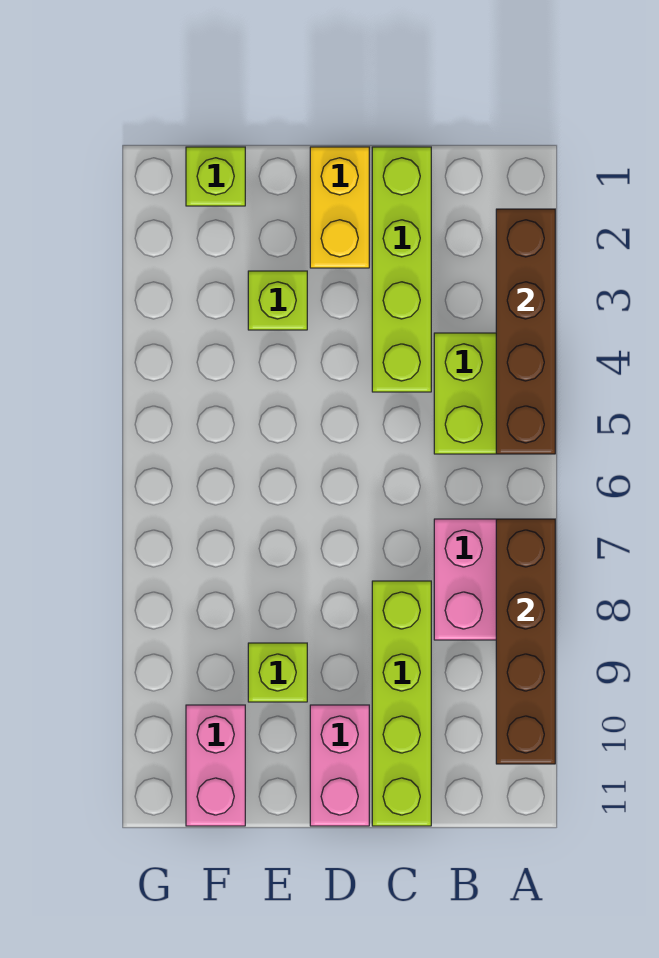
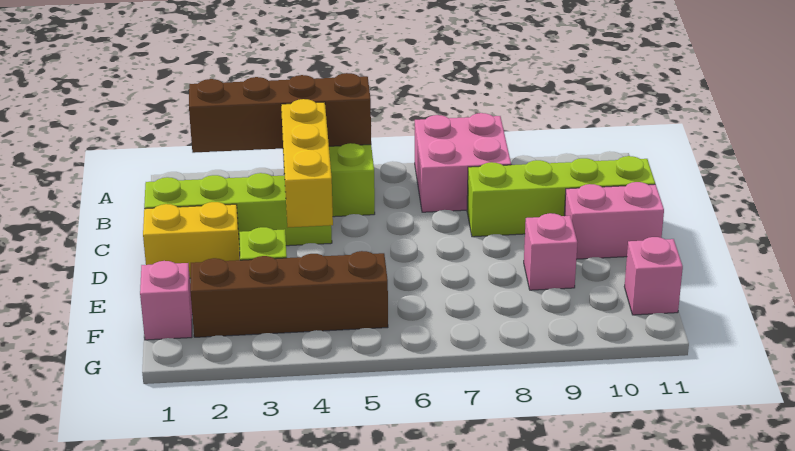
brown 1x4 brick [496,519,555,764] -> brown 1x4 brick moved to [190,251,388,337]
none -> yellow 1x3 brick [281,99,333,227]
lime 1x1 brick [248,643,307,702] -> pink 1x1 brick [524,213,577,290]
lime 1x1 brick [186,147,245,206] -> pink 1x1 brick [140,261,192,340]
pink 1x2 brick [186,705,245,826] -> pink 1x1 brick [624,237,683,315]

